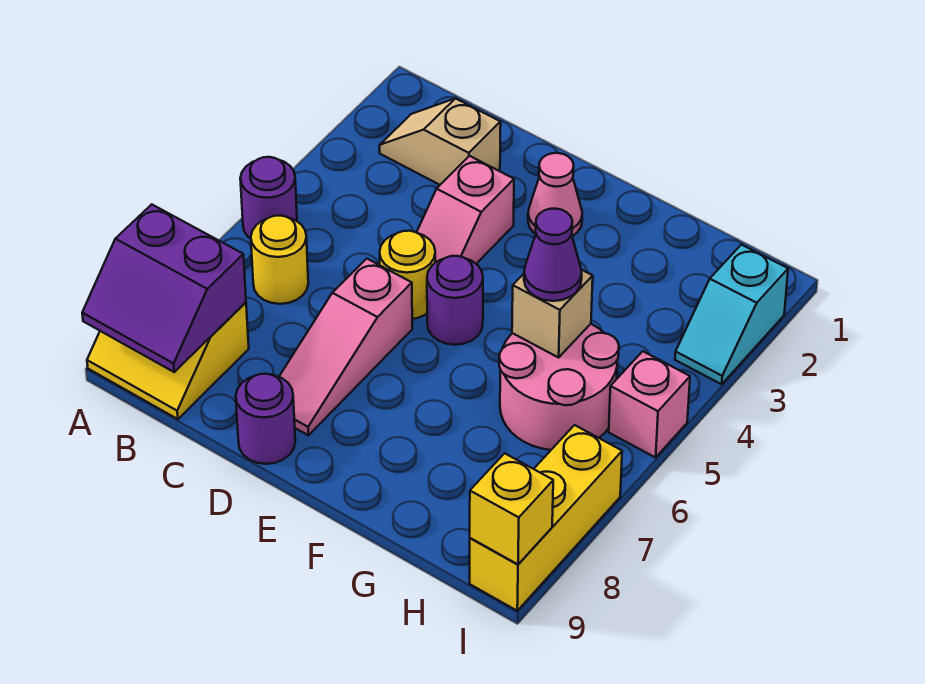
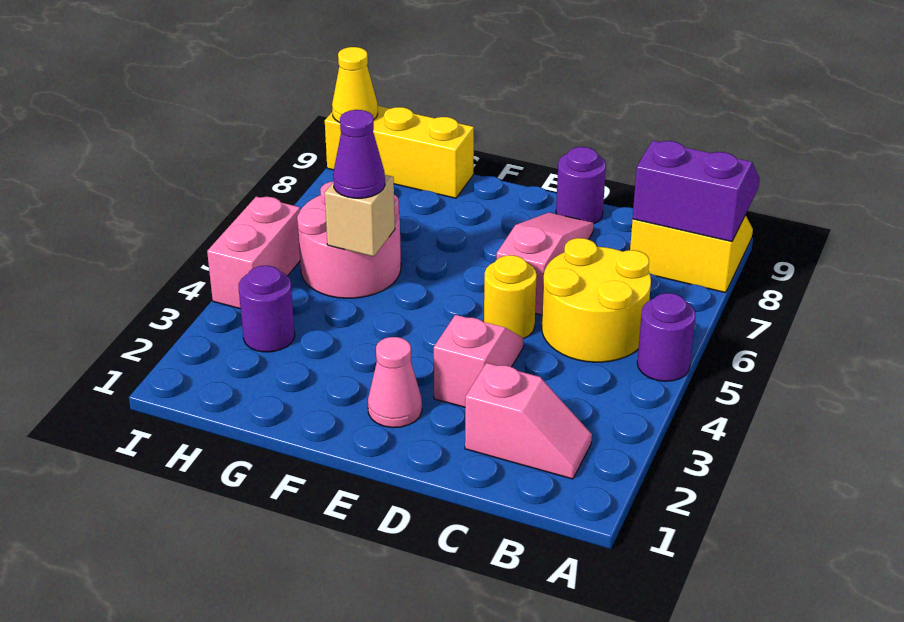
tan 1x2 slope [380,98,501,185] -> pink 1x2 slope [465,363,592,479]
yellow 1x1 round brick [251,216,308,304] -> yellow 2x2 round brick [542,238,651,362]
purple 1x1 round brick [427,256,483,345] -> purple 1x1 round brick moved to [239,266,295,352]
cyan 1x2 slope [675,245,788,384] -> none
pink 1x1 brick [609,351,690,458] -> pink 1x2 brick [207,197,300,309]
yellow 1x3 brick [470,425,622,611] -> yellow 1x3 brick turned to [325,106,474,198]
yellow 1x1 brick [470,453,553,564] -> yellow 1x1 cone [332,47,378,122]

